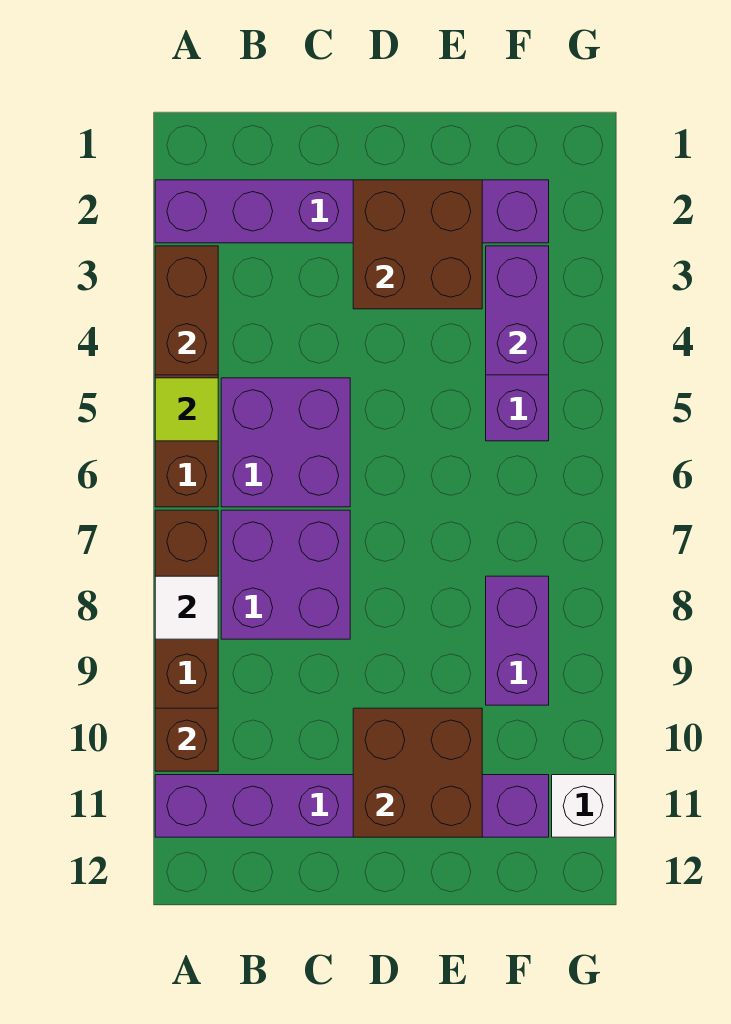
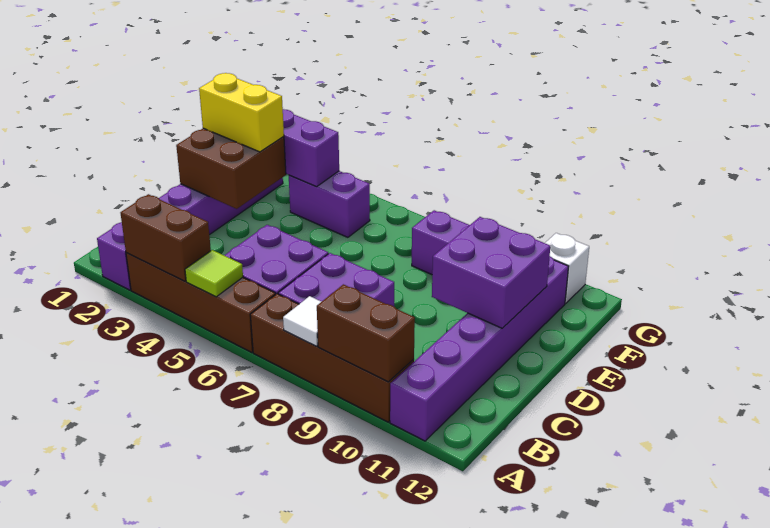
brown 1x1 brick [155,708,218,771] -> brown 1x2 brick [317,284,415,382]
brown 2x2 brick [353,708,482,837] -> purple 2x2 brick [432,217,550,328]
none -> yellow 1x2 brick [199,73,284,152]

